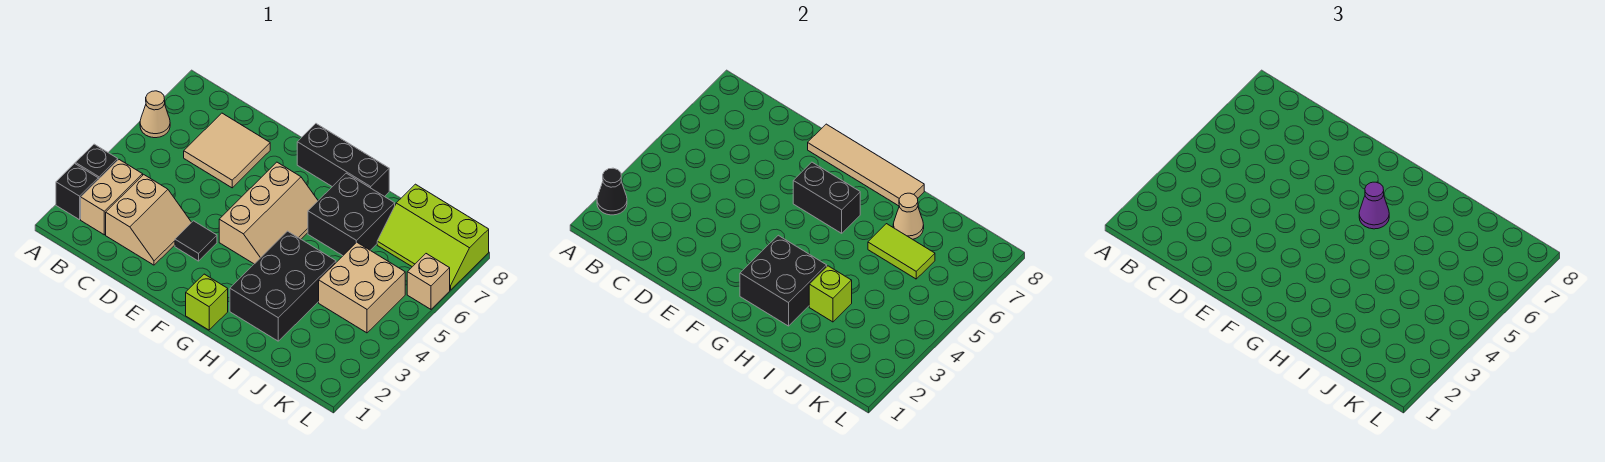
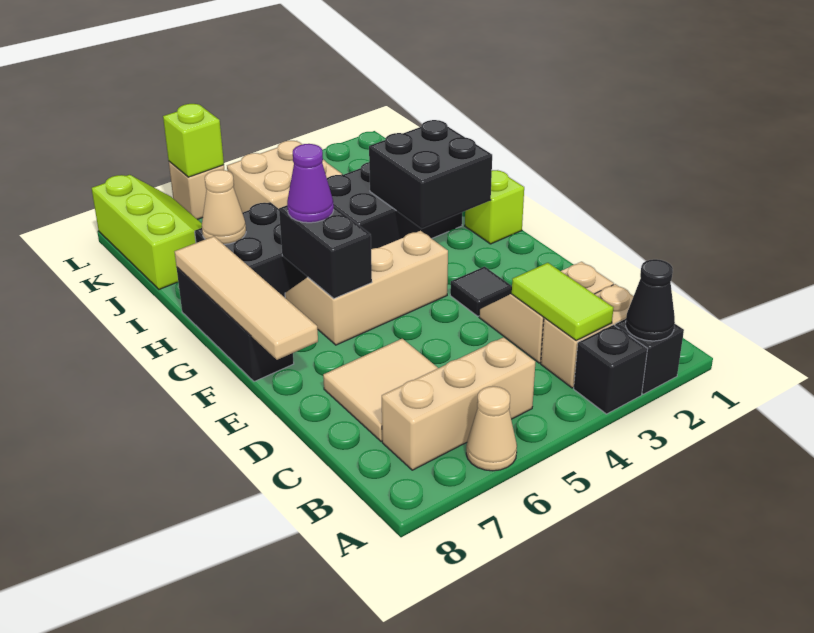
none -> tan 1x3 brick [382,337,535,470]
lime 1x1 brick [809,266,852,322] -> lime 1x1 brick moved to [163,104,224,177]
lime 1x2 tile [868,224,935,279] -> lime 1x2 tile moved to [512,263,613,340]

